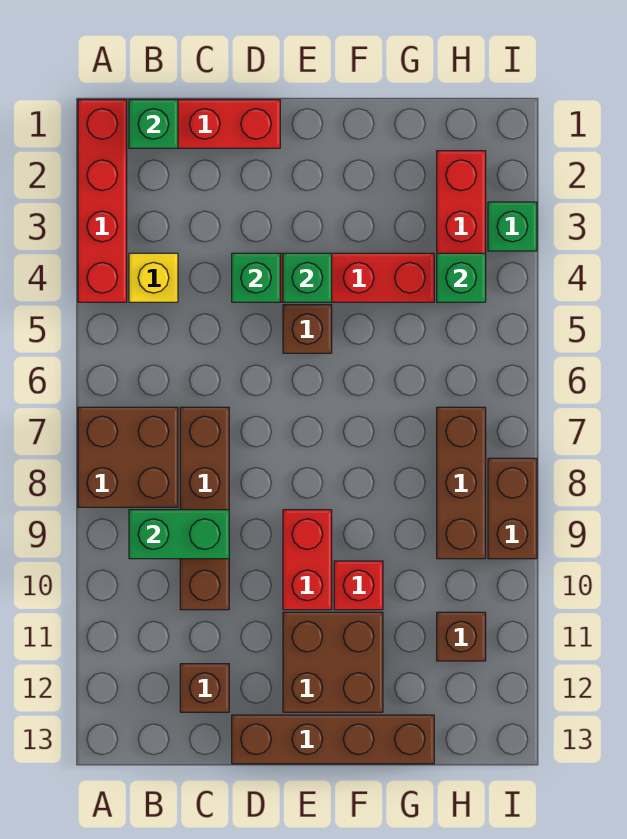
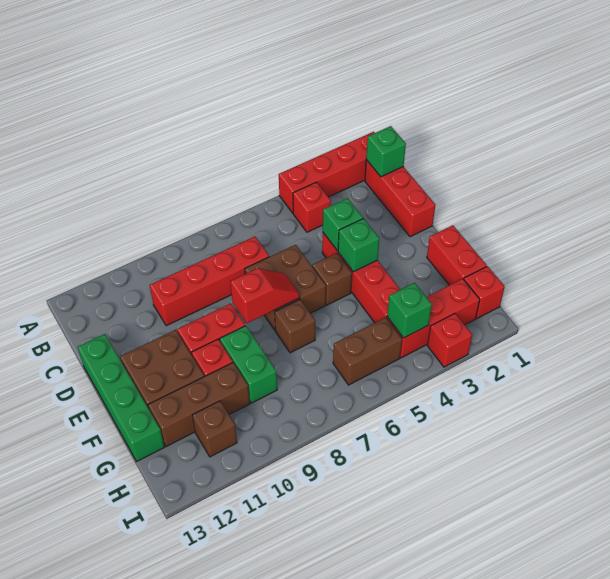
brown 2x2 brick [78,407,178,507] -> brown 2x2 brick moved to [245,245,326,330]
yellow 1x1 brick [129,253,178,302] -> red 1x1 brick [293,182,331,232]
green 1x2 brick [129,510,229,559] -> green 1x2 brick moved to [220,326,277,403]
brown 1x4 brick [180,407,229,610] -> red 1x4 brick [150,237,269,326]
brown 1x1 brick [180,664,229,712] -> brown 1x1 brick moved to [275,300,315,353]
brown 1x4 brick [232,715,434,764] -> green 1x4 brick [78,334,164,461]
none -> red 1x2 slope [230,268,300,323]
none -> red 1x2 brick [427,225,487,285]
none -> red 1x1 brick [464,266,505,318]
brown 1x3 brick [437,407,486,559] -> brown 1x3 brick moved to [148,363,250,447]
green 1x1 brick [488,202,537,251] -> red 1x1 brick [427,314,472,367]
brown 1x2 brick [488,458,537,559] -> brown 1x2 brick moved to [333,318,402,385]

